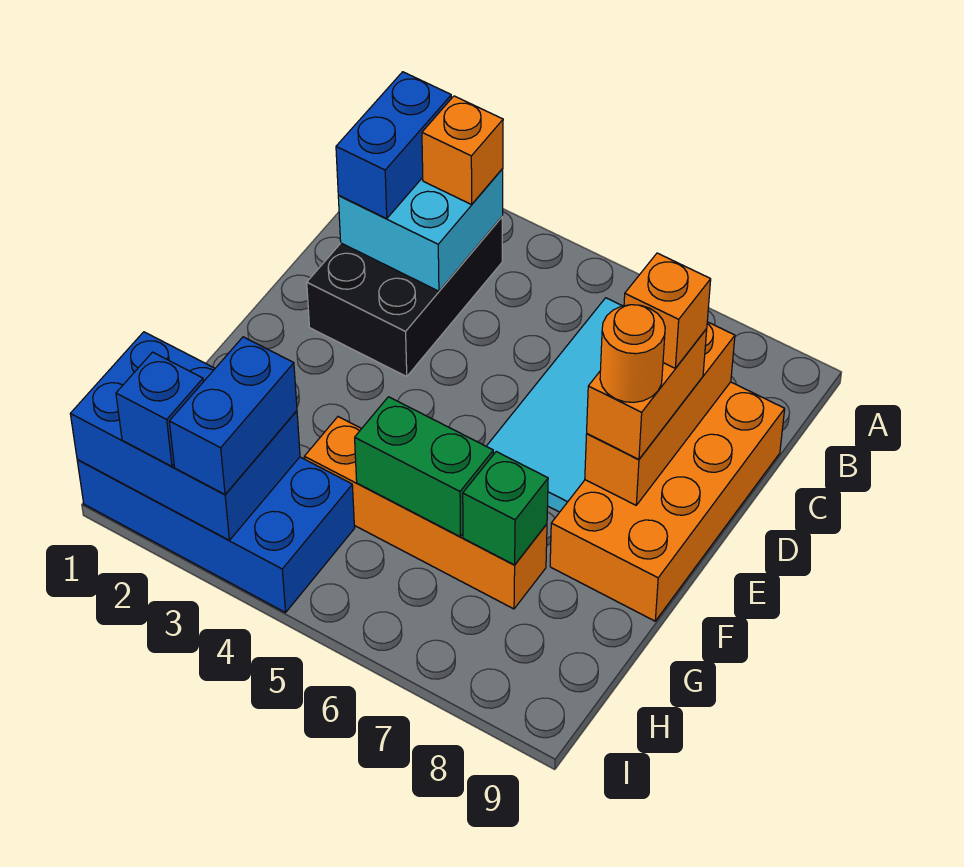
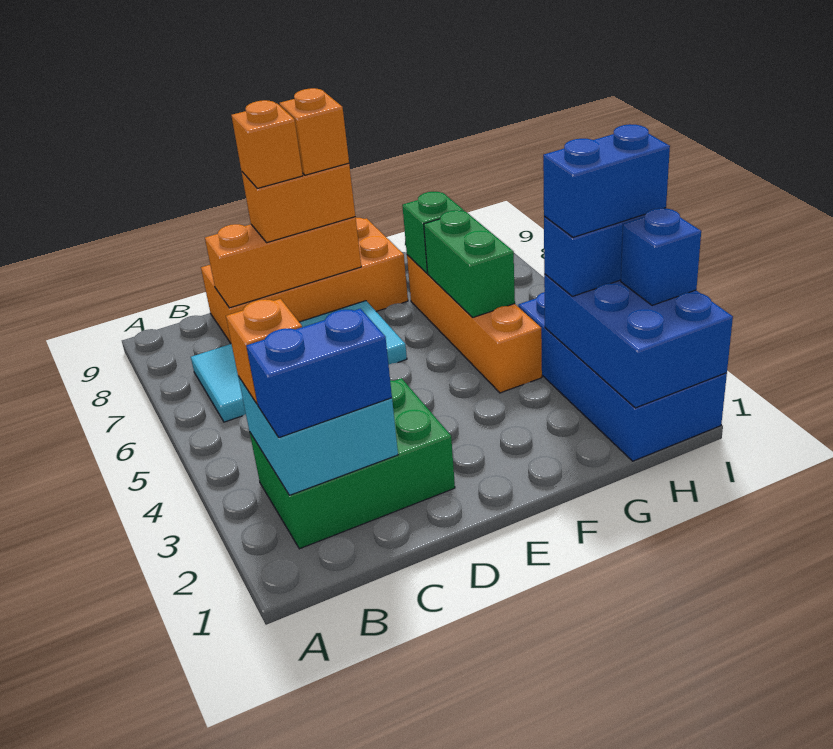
black 2x3 brick [307,217,502,376] -> green 2x3 brick [250,378,455,549]
orange 1x1 round brick [600,305,665,402] -> orange 1x1 brick [279,88,349,175]
none -> blue 1x2 brick [543,124,670,237]

